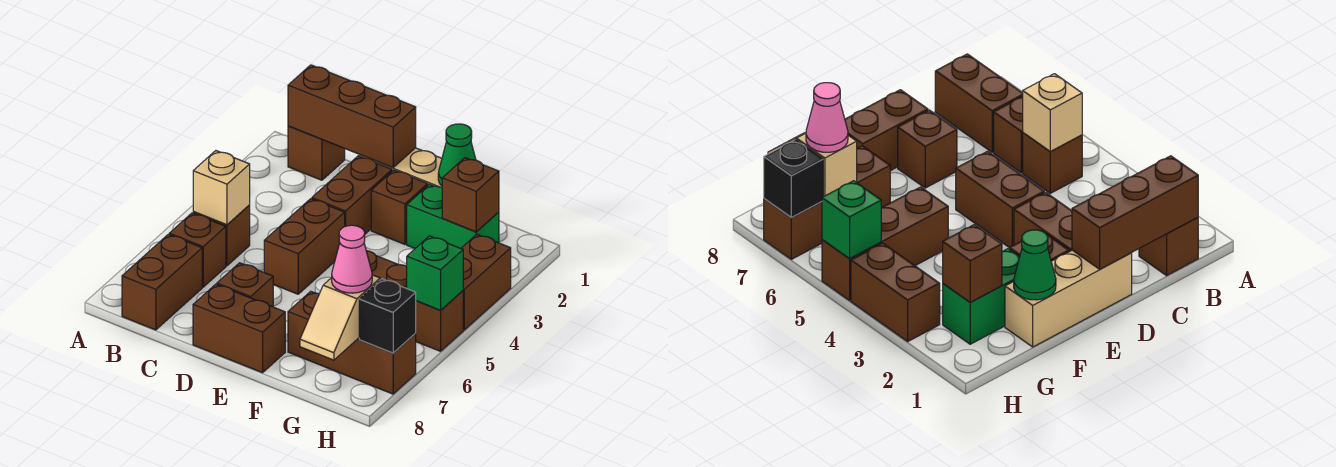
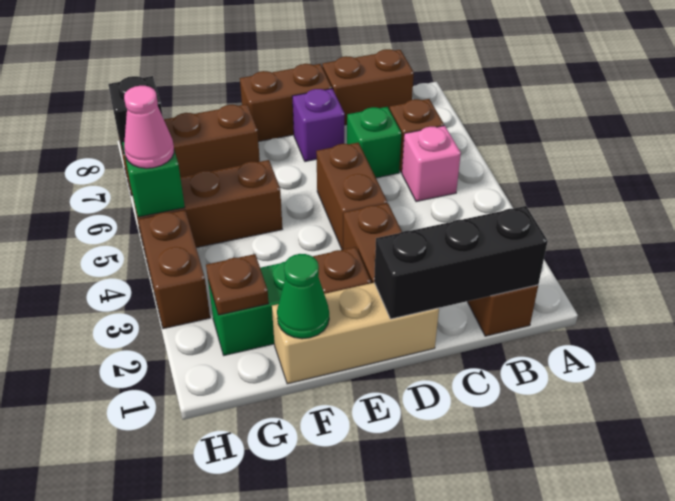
brown 1x3 brick [288,65,416,168] -> black 1x3 brick [374,206,548,319]
brown 1x1 brick [193,205,250,266] -> pink 1x1 brick [402,126,461,202]
tan 1x1 brick [193,151,250,225] -> none
brown 1x2 brick [122,234,202,330] -> brown 1x2 brick turned to [322,49,414,125]
none -> green 1x1 brick [347,107,401,178]
brown 1x1 brick [217,263,273,307] -> purple 1x1 brick [292,89,345,161]
brown 1x1 brick [442,158,499,232] -> brown 1x1 plate [206,254,269,315]
tan 1x2 slope [300,275,380,360] -> none
pink 1x1 cone [332,225,372,293] -> pink 1x1 cone moved to [124,86,174,168]

